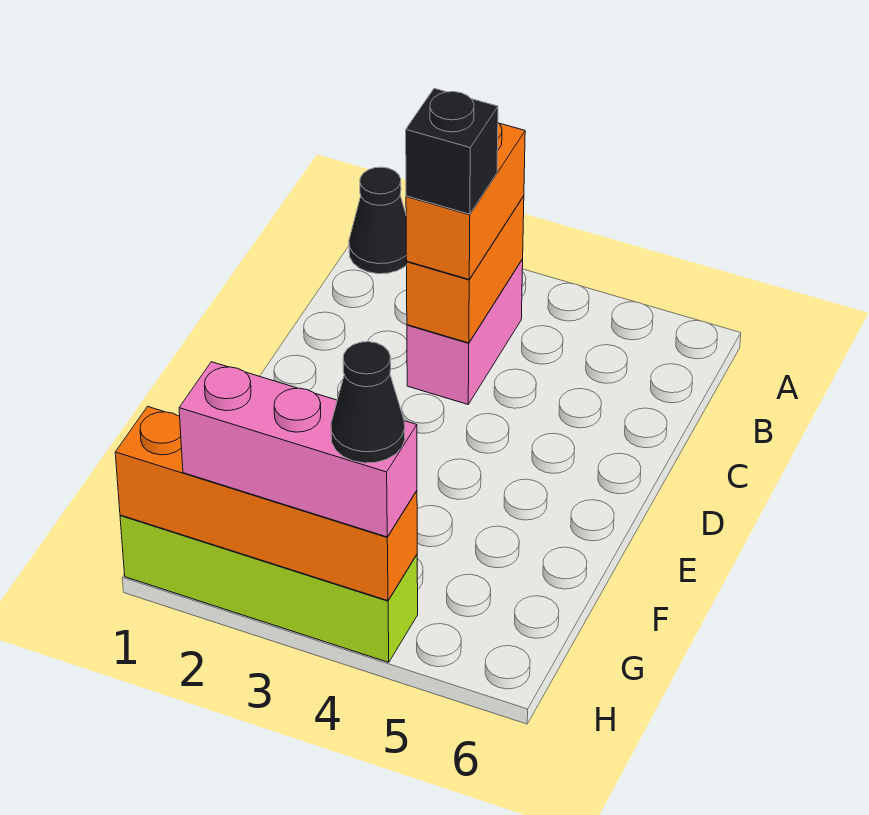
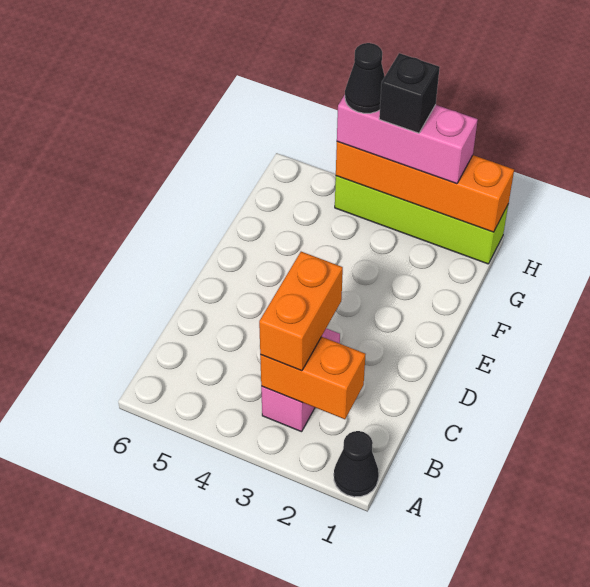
orange 1x2 brick [407,196,524,343] -> orange 1x2 brick turned to [260,337,366,419]
black 1x1 brick [406,88,498,214] -> black 1x1 brick moved to [379,53,440,133]

